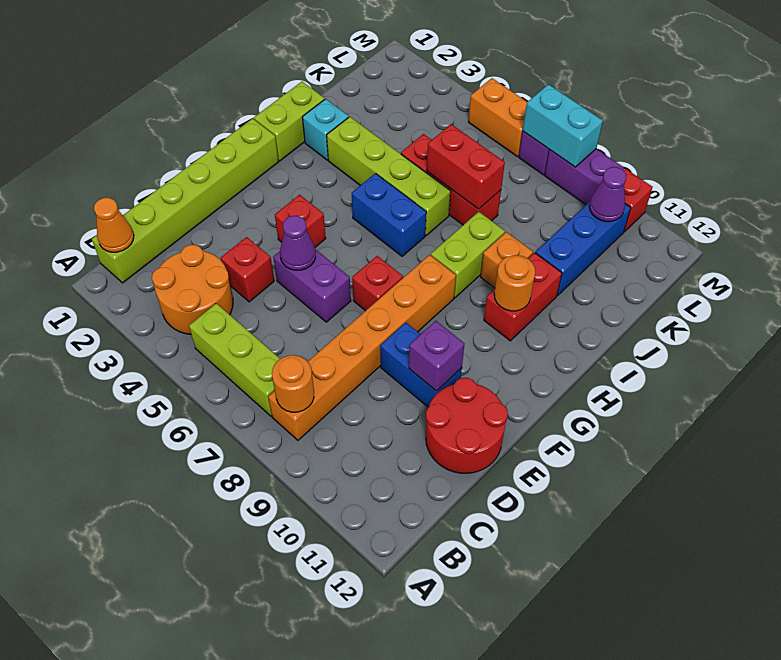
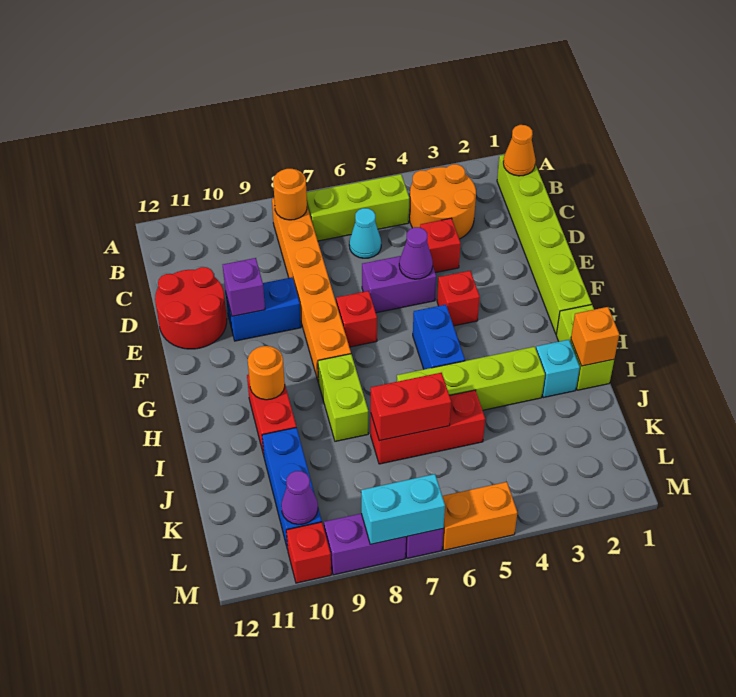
none -> cyan 1x1 cone [349,208,381,258]
blue 1x2 brick [352,173,426,256] -> blue 1x2 brick turned to [413,305,465,369]
orange 1x1 brick [480,232,533,288] -> orange 1x1 brick moved to [571,307,619,366]

